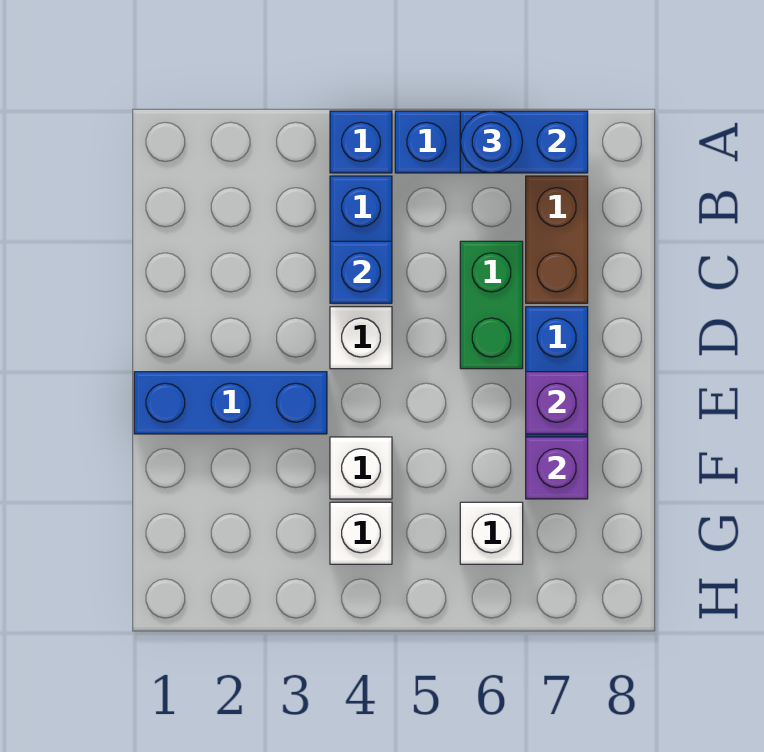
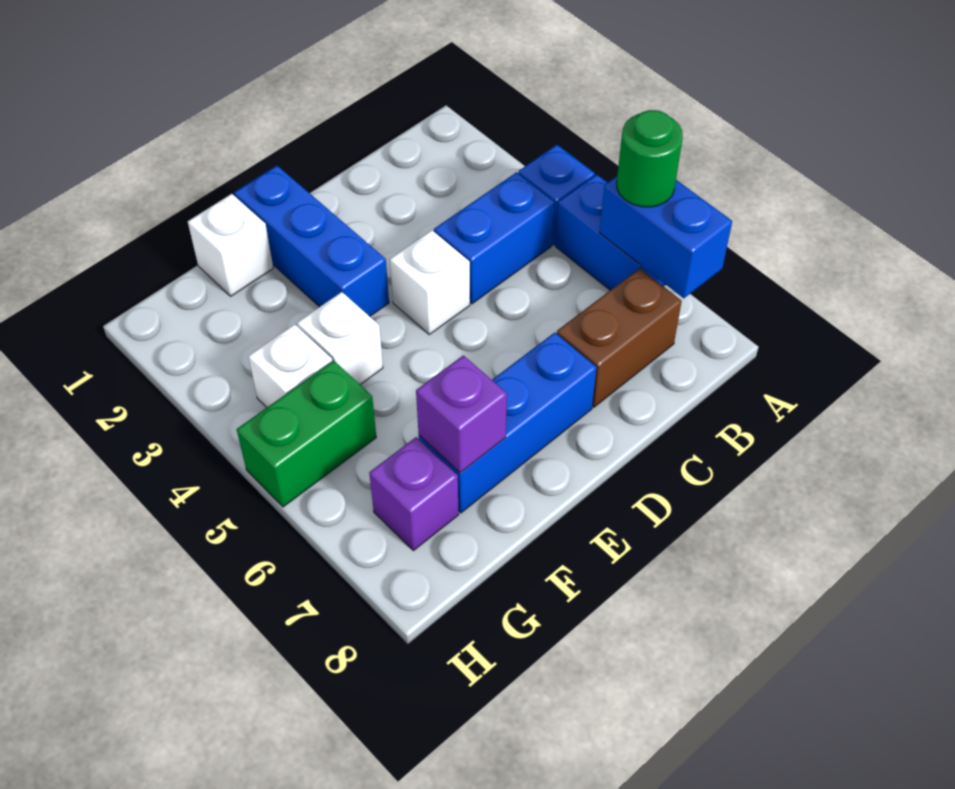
blue 1x1 round brick [460,111,523,173] -> green 1x1 round brick [617,110,683,207]
blue 1x1 brick [330,241,392,303] -> none
green 1x2 brick [460,241,523,369] -> green 1x2 brick moved to [237,361,376,507]
purple 1x1 brick [526,372,588,434] -> purple 1x1 brick moved to [369,437,459,551]
white 1x1 brick [460,502,523,564] -> white 1x1 brick moved to [188,194,273,296]

